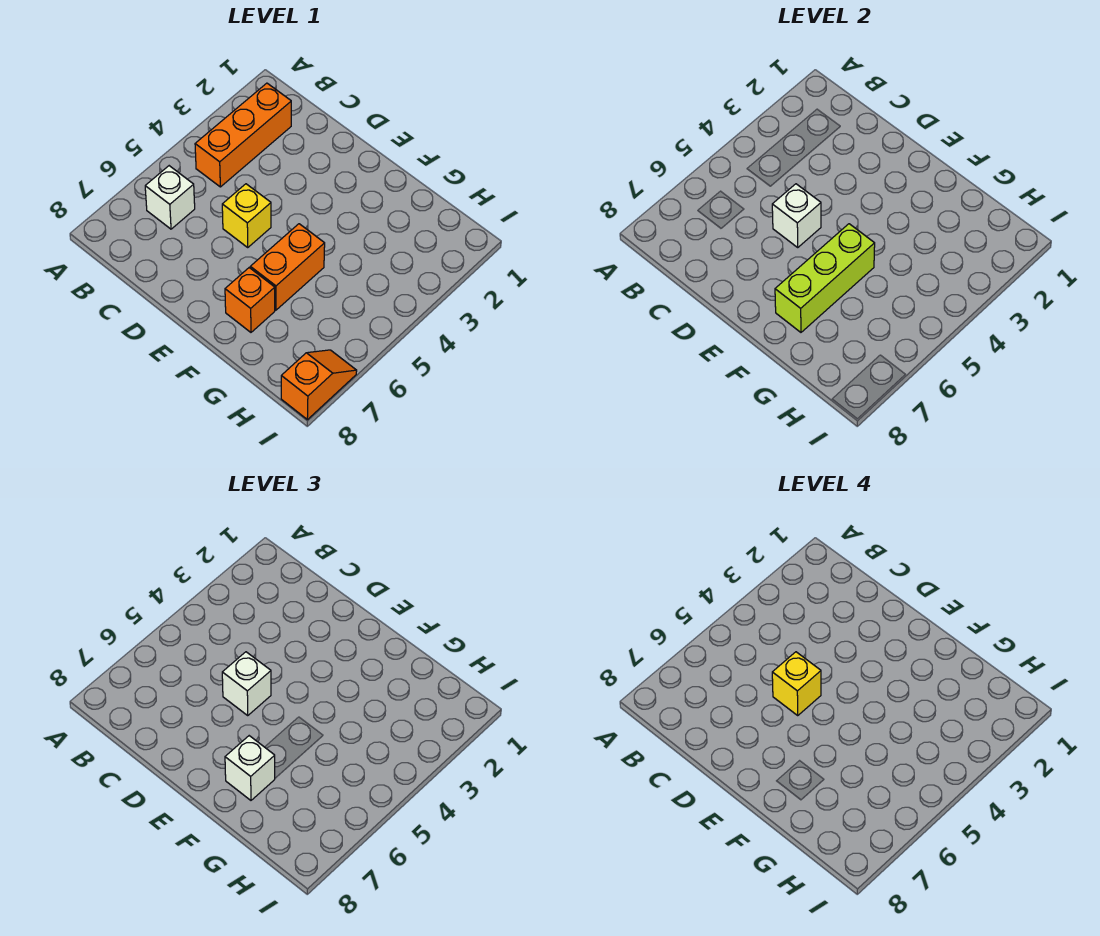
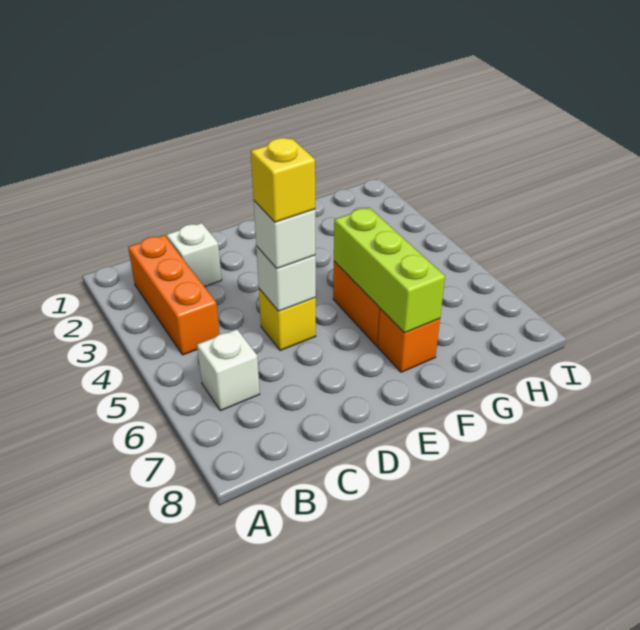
white 1x1 brick [225,736,275,800] -> white 1x1 brick moved to [167,223,222,287]
orange 1x2 slope [281,350,357,420] -> none

